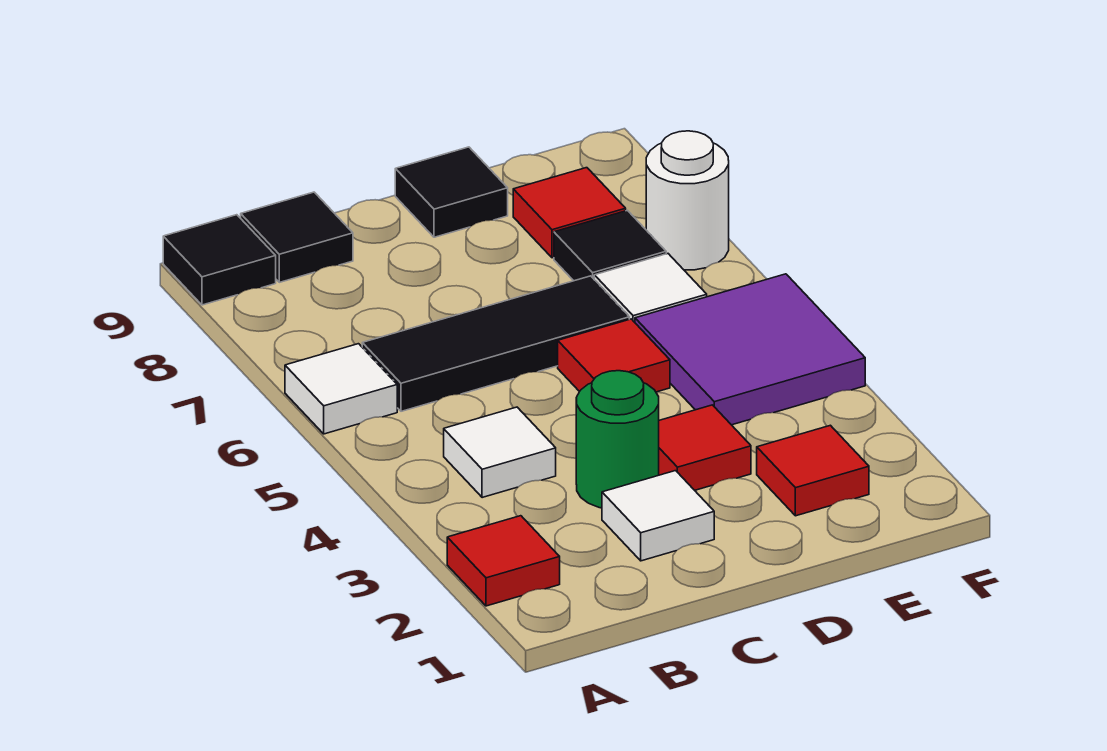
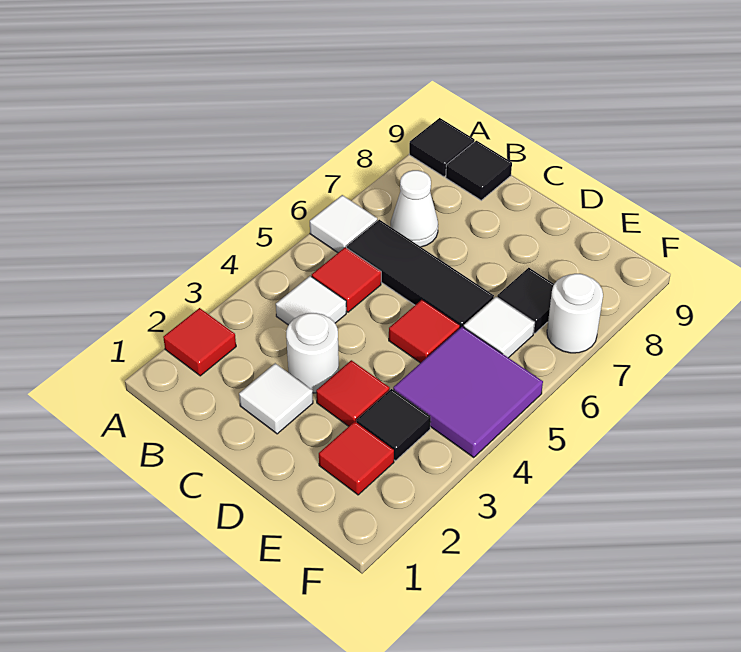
none -> white 1x1 cone [391,170,438,247]
green 1x1 round brick [576,371,659,508] -> white 1x1 round brick [286,313,339,393]
black 1x1 tile [395,147,508,237] -> black 1x1 tile moved to [356,389,431,461]
red 1x1 tile [513,168,626,258] -> red 1x1 tile moved to [312,247,381,312]

